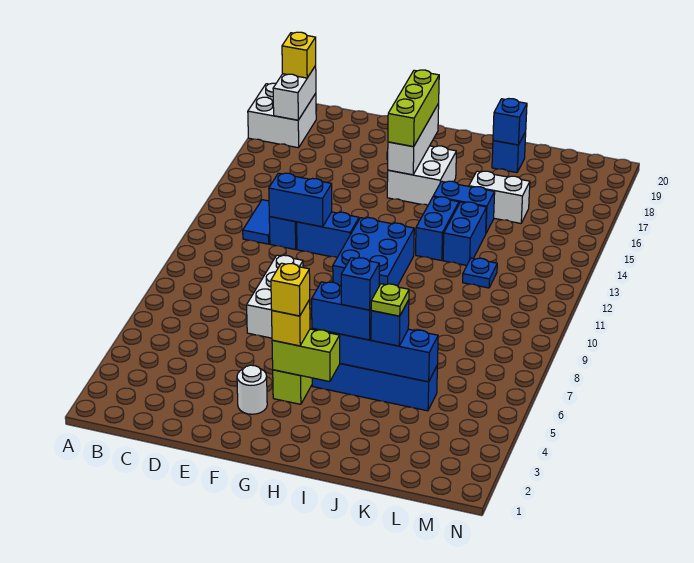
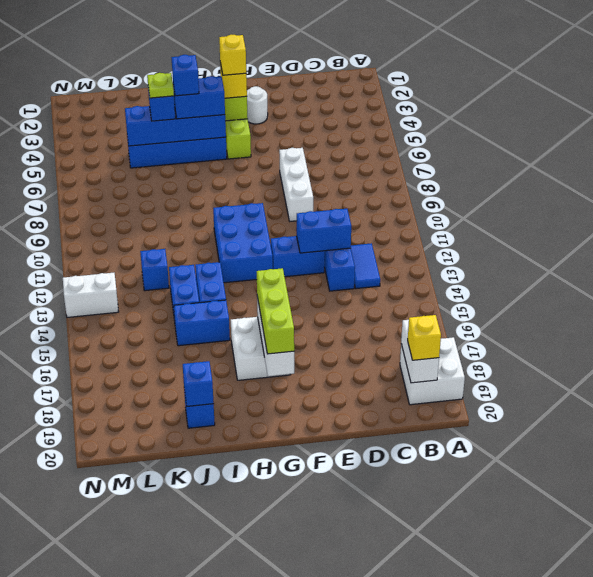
white 1x2 brick [469,171,530,223] -> white 1x2 brick moved to [63,273,119,317]
blue 1x1 plate [463,258,497,288] -> blue 1x1 brick [140,249,169,291]

